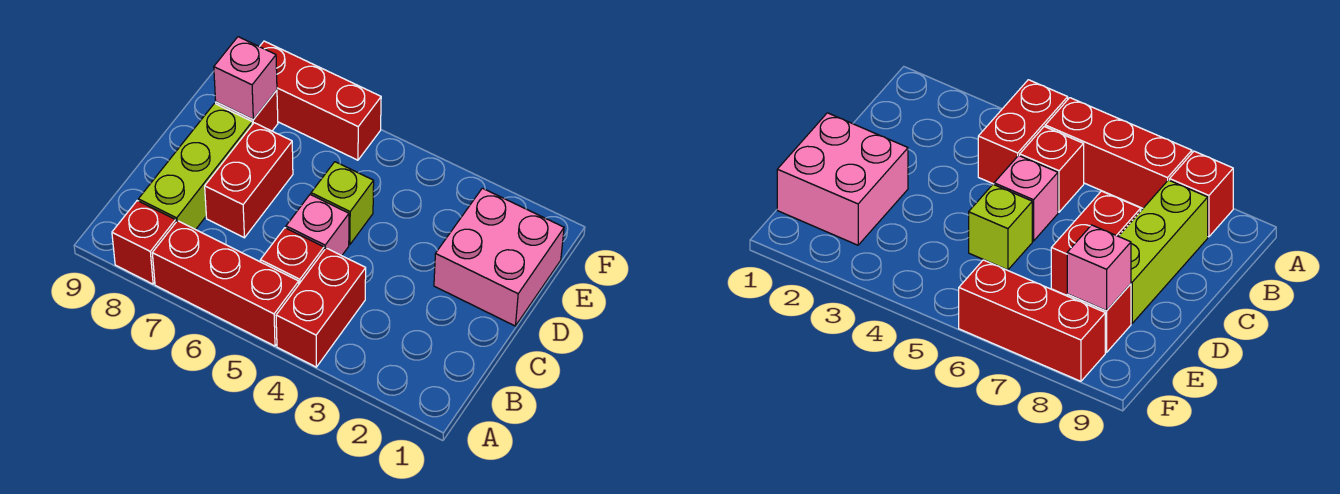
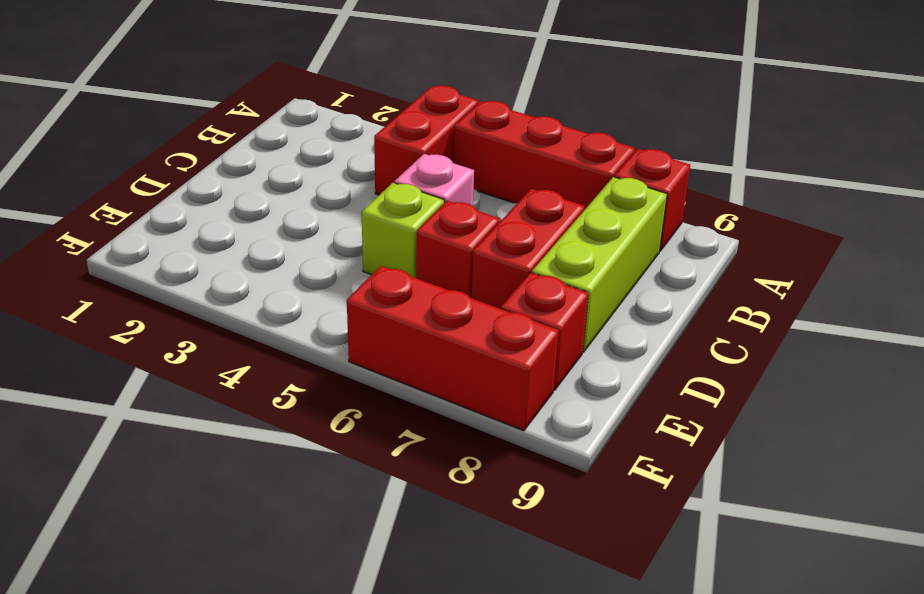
red 1x1 brick [260,228,324,284] -> red 1x1 brick moved to [416,201,500,298]
pink 2x2 brick [434,188,564,326] -> none
pink 1x1 brick [214,37,277,119] -> none

